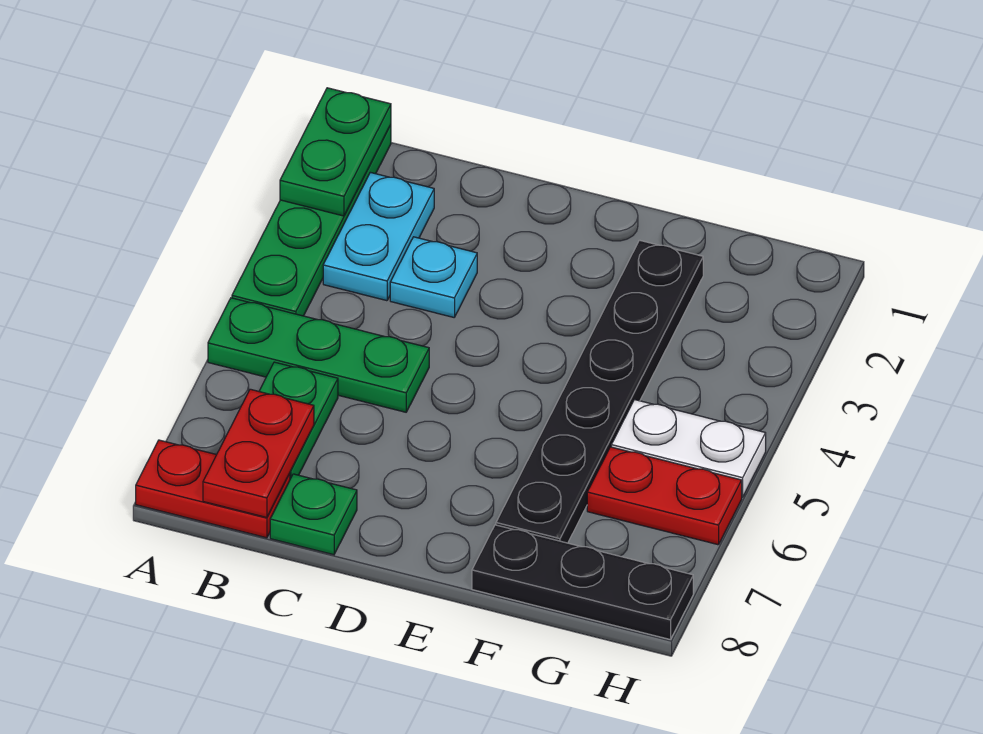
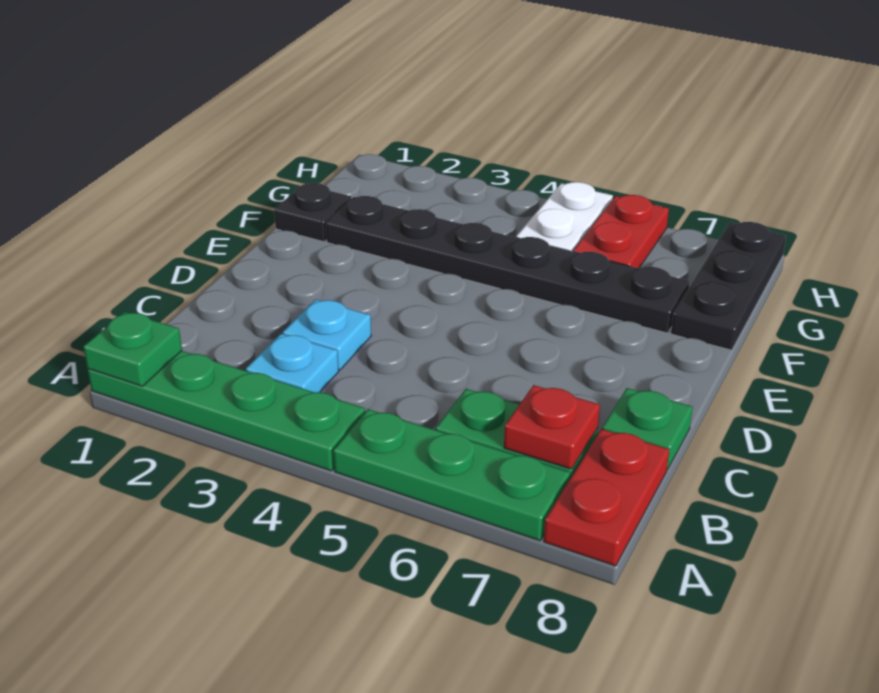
green 1x2 plate [280,88,391,216] -> green 1x1 plate [83,312,182,386]
green 1x3 plate [208,298,429,412] -> green 1x3 plate turned to [333,409,570,541]
cyan 1x2 plate [323,172,434,301] -> cyan 1x1 plate [246,334,339,392]
red 1x2 plate [203,389,314,518] -> red 1x1 plate [504,385,600,469]
none -> black 1x1 plate [274,183,351,242]

